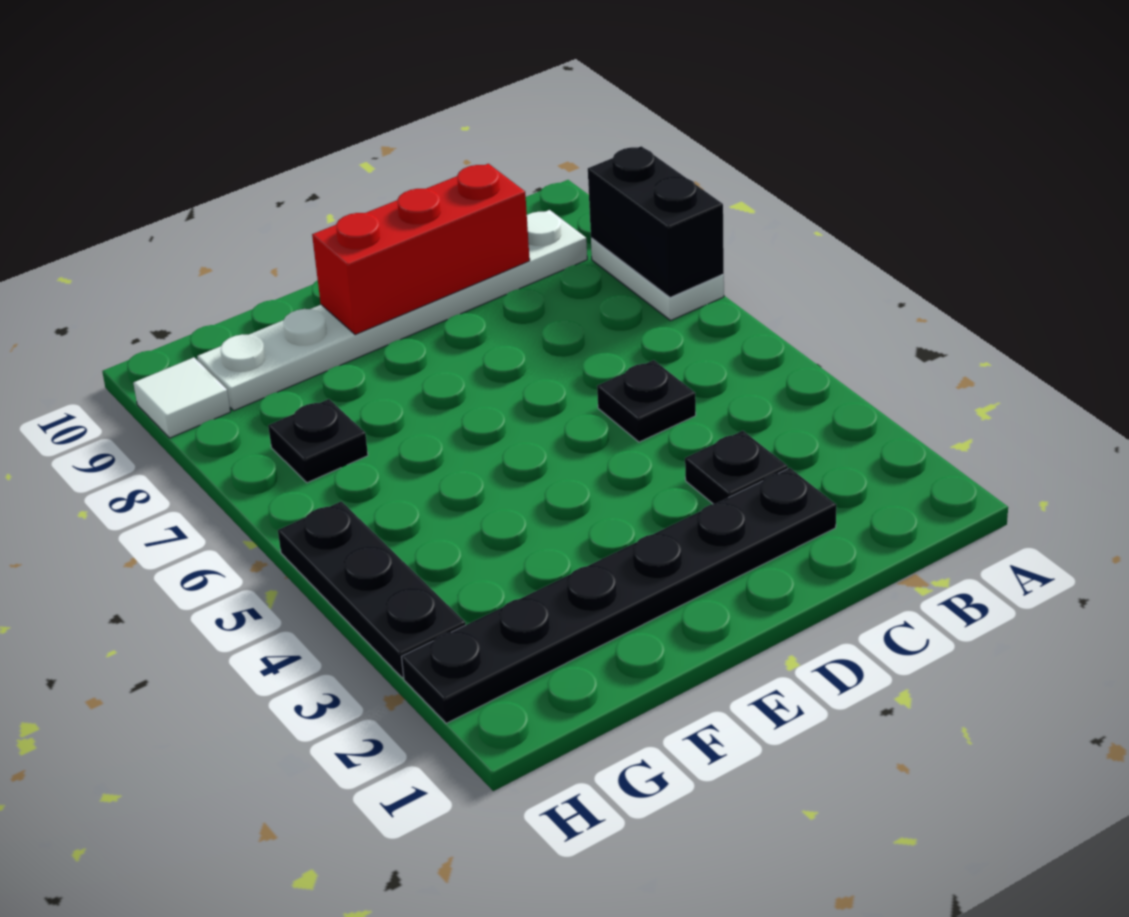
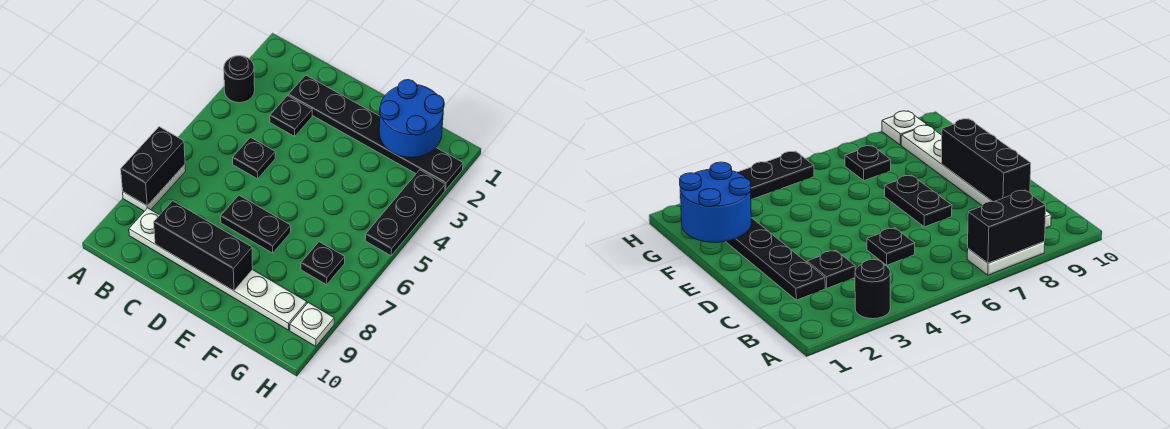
none -> black 1x1 round brick [224,56,255,103]
red 1x3 brick [312,164,530,335] -> black 1x3 brick [154,201,253,291]
none -> black 1x2 plate [221,195,291,253]
none -> blue 2x2 round brick [379,80,444,158]
white 1x1 tile [133,357,231,438] -> white 1x1 plate [290,303,334,346]

